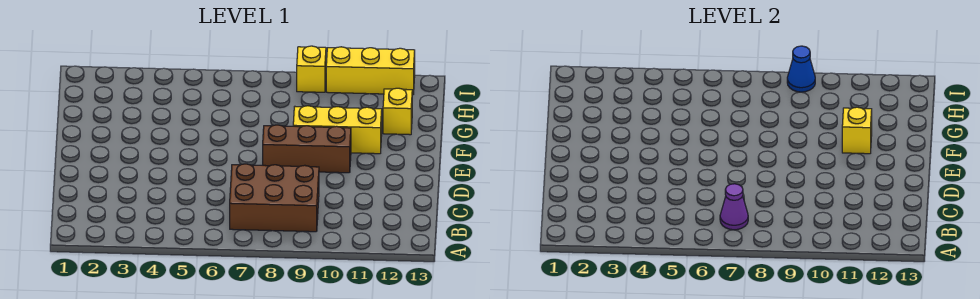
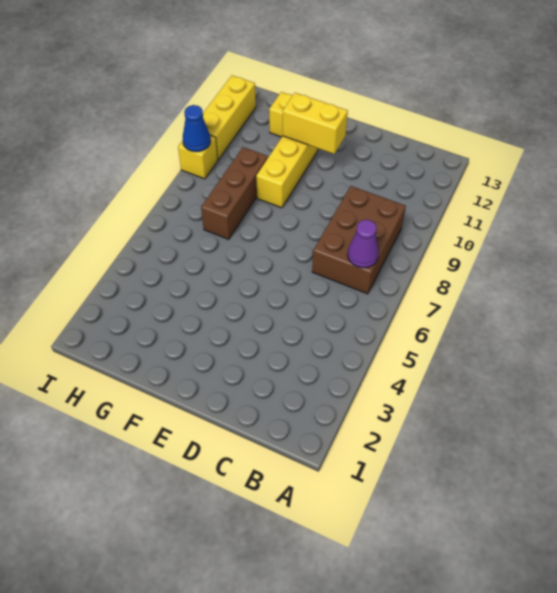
brown 1x3 brick [263,125,351,173] -> brown 1x3 brick moved to [201,147,268,239]
yellow 1x1 brick [842,107,872,154] -> yellow 1x2 brick [283,93,348,154]

